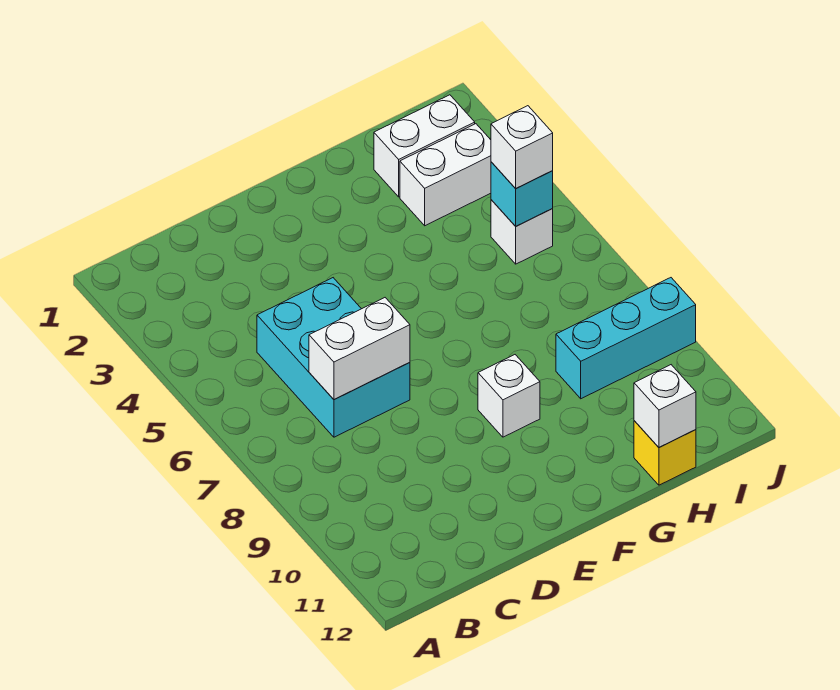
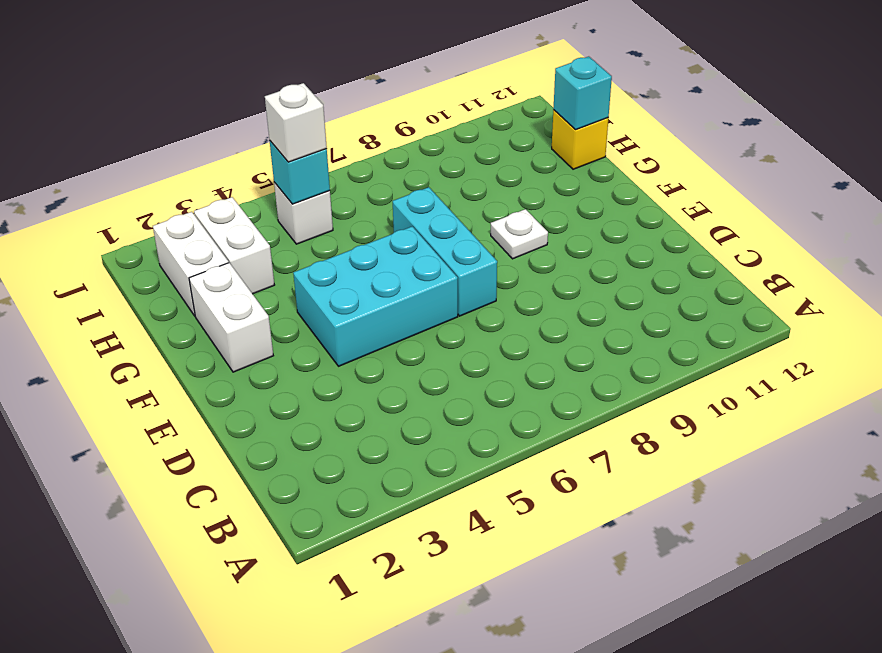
cyan 2x3 brick [257,278,410,437] -> cyan 2x3 brick moved to [293,226,458,366]
white 1x2 brick [309,298,410,400] -> white 1x2 brick moved to [189,263,273,372]
white 1x1 brick [478,355,540,437] -> white 1x1 plate [491,209,548,259]
cyan 1x3 brick [556,278,696,399] -> cyan 1x3 brick moved to [393,187,497,316]
white 1x1 brick [634,365,696,447] -> cyan 1x1 brick [553,57,612,130]

